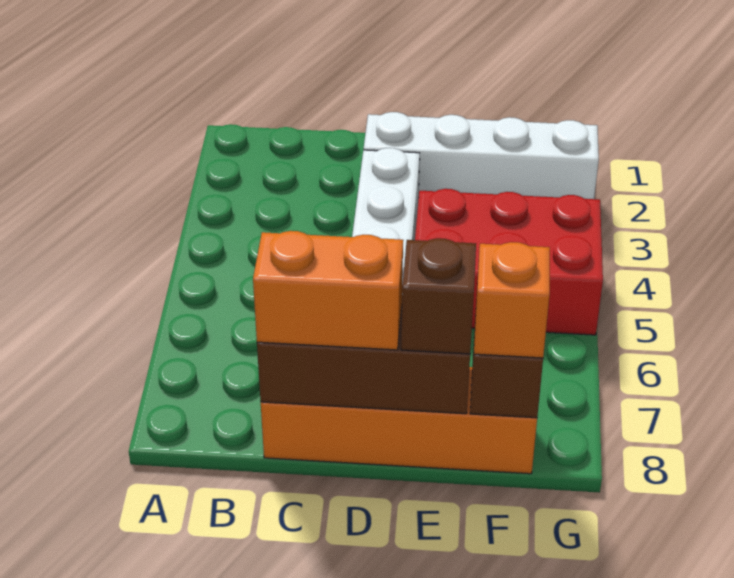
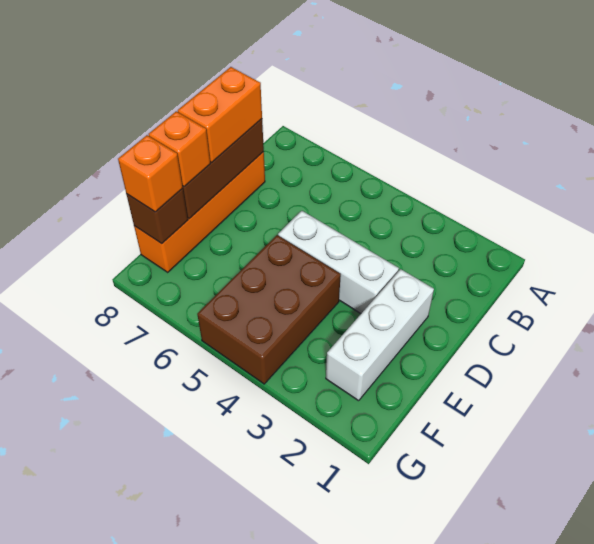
white 1x4 brick [364,112,599,199] -> white 1x3 brick [326,269,434,401]
red 2x3 brick [415,189,603,335] -> brown 2x3 brick [197,235,341,384]
brown 1x1 brick [401,238,476,354] -> orange 1x1 brick [149,111,210,187]

